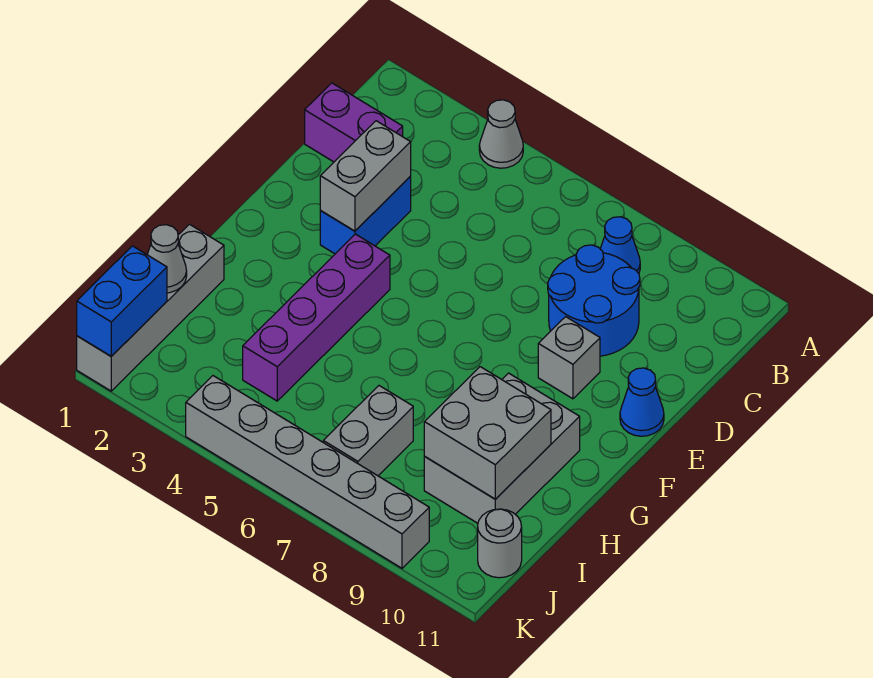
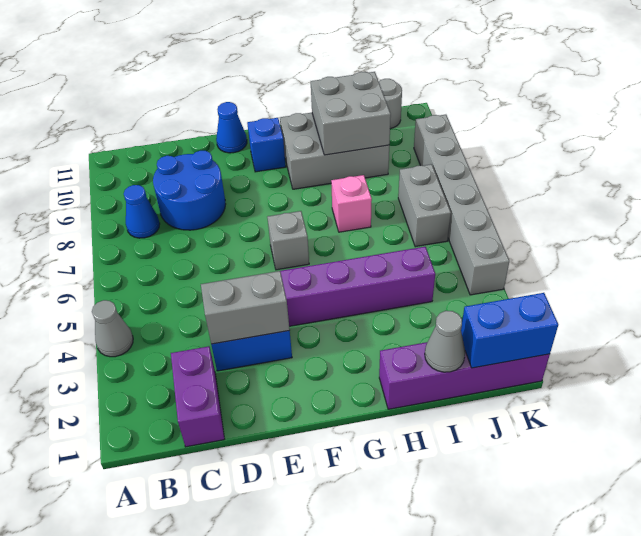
grey 1x1 brick [538,317,600,399] -> grey 1x1 brick moved to [267,211,309,270]
none -> blue 1x1 brick [247,118,286,172]
grey 1x4 brick [77,224,224,391] -> purple 1x4 brick [379,342,550,409]
none -> pink 1x1 brick [331,175,372,232]
grey 1x2 brick [323,386,413,476] -> grey 1x2 brick turned to [398,164,451,247]

